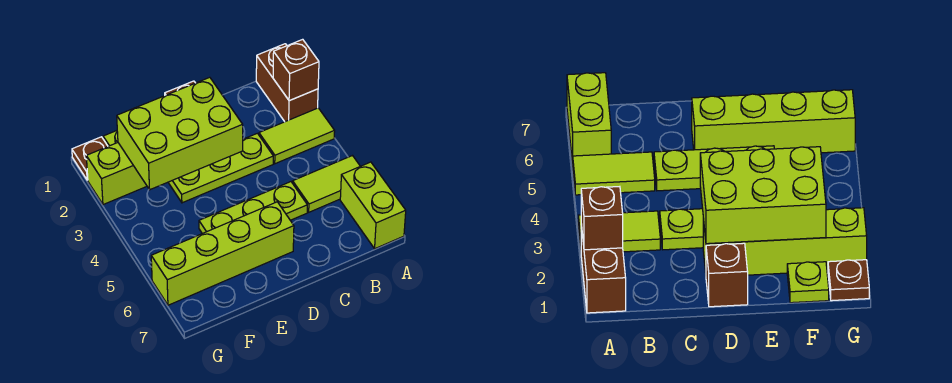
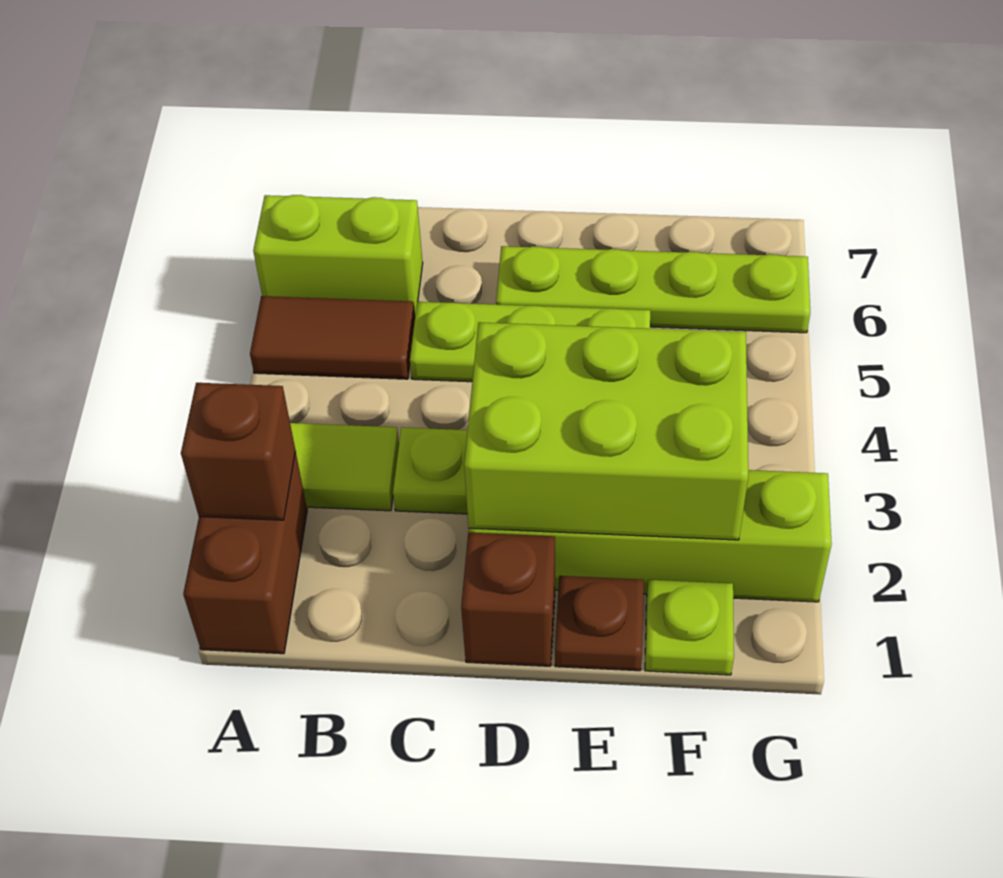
lime 1x2 tile [293,156,360,212] -> brown 1x2 tile [250,296,415,379]
lime 1x2 brick [340,162,406,249] -> lime 1x2 brick turned to [253,195,423,314]
lime 1x4 brick [151,202,294,305] -> lime 1x4 plate [496,246,810,333]
brown 1x1 plate [72,137,108,180] -> brown 1x1 plate moved to [555,576,644,671]

